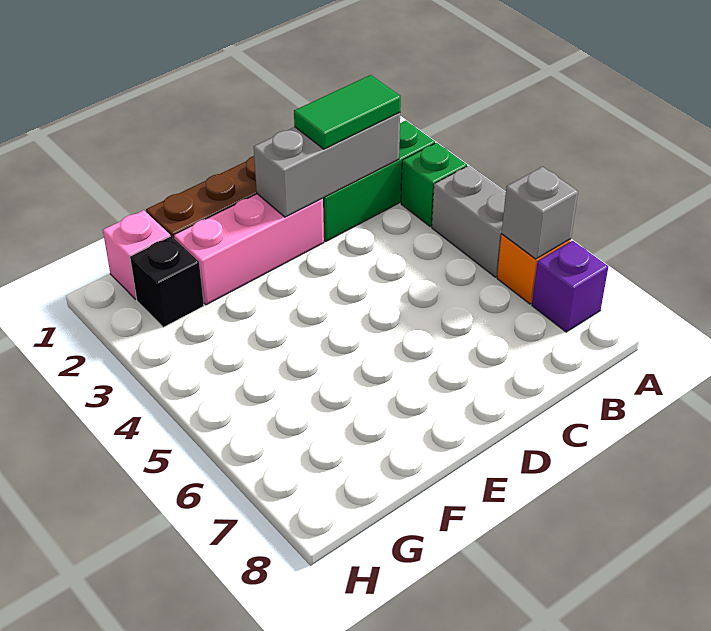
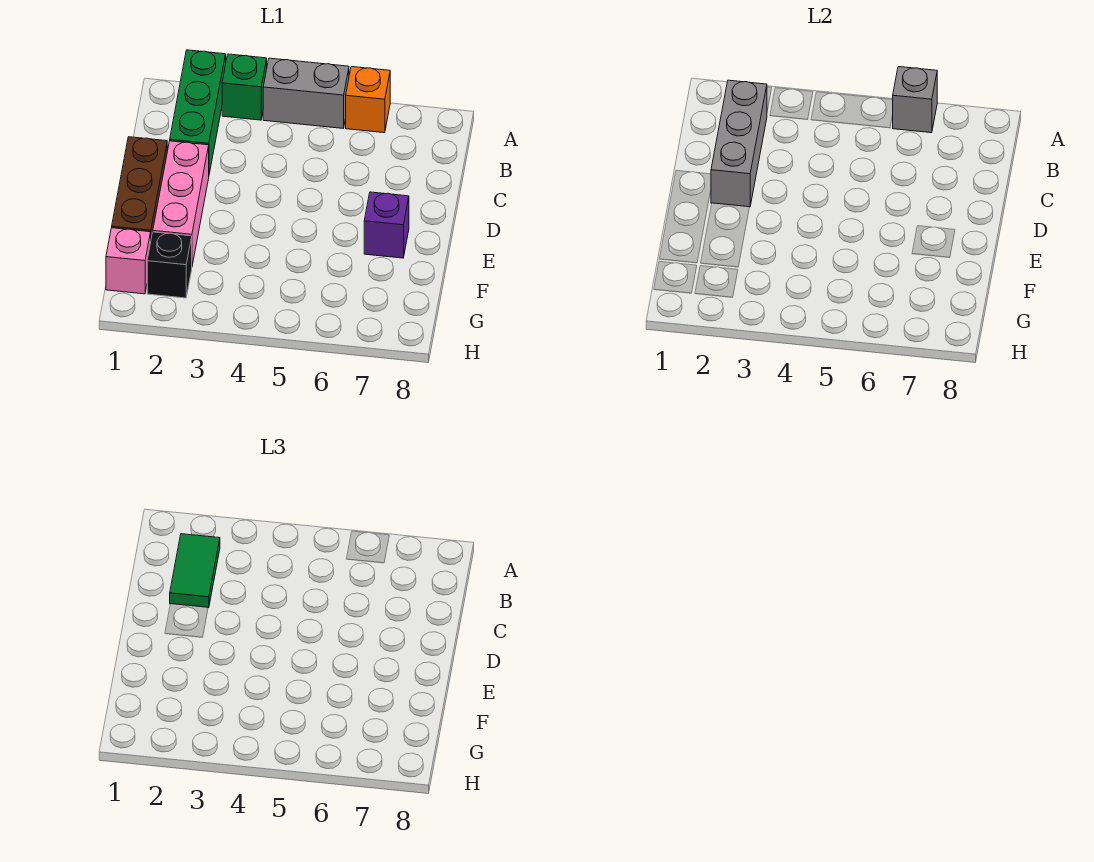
purple 1x1 brick [532,241,608,332] -> purple 1x1 brick moved to [364,192,409,258]

